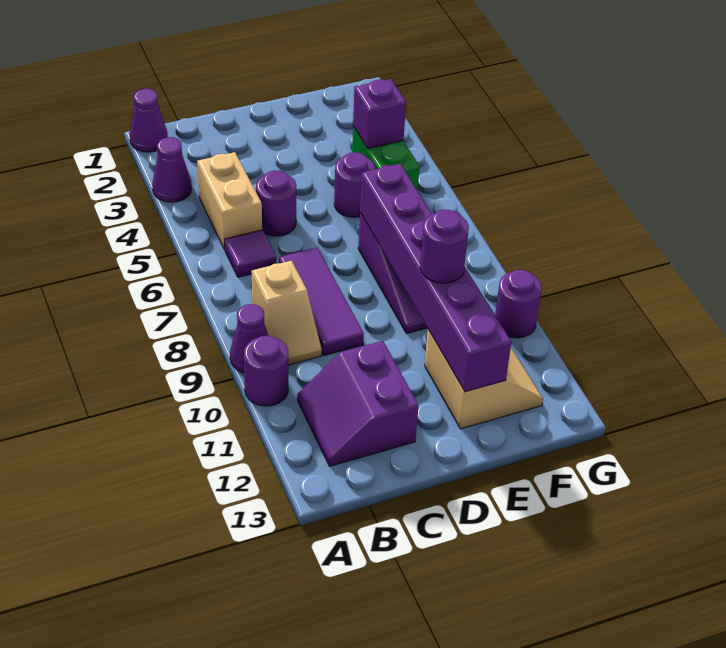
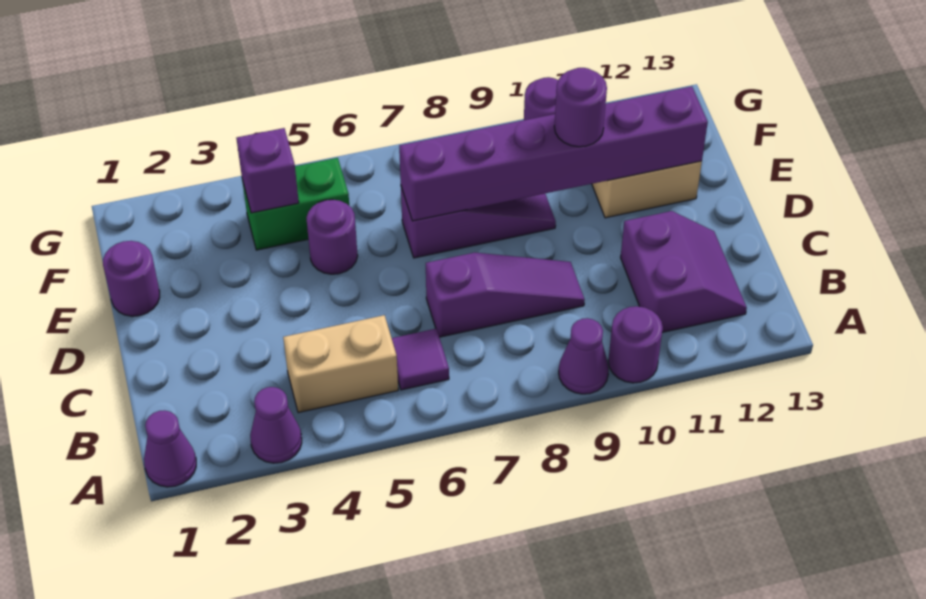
tan 1x2 slope [252,261,322,365] -> none
purple 2x2 slope [297,341,419,466] -> purple 2x2 slope turned to [621,211,747,332]
purple 1x1 round brick [256,171,296,236] -> purple 1x1 round brick moved to [103,241,160,316]
purple 1x3 tile [279,248,364,355] -> purple 1x3 slope [426,253,585,337]

